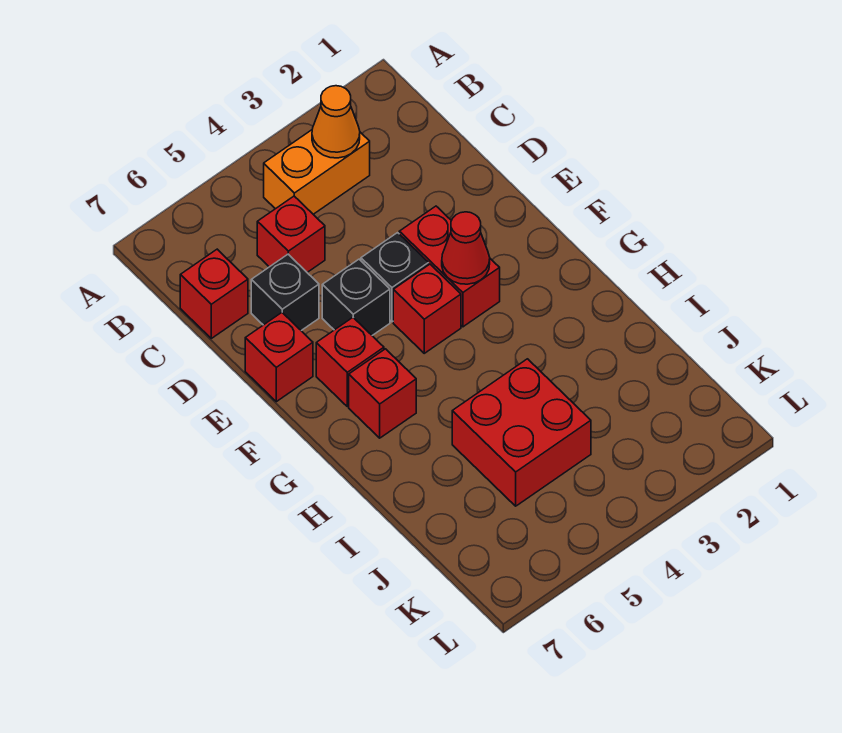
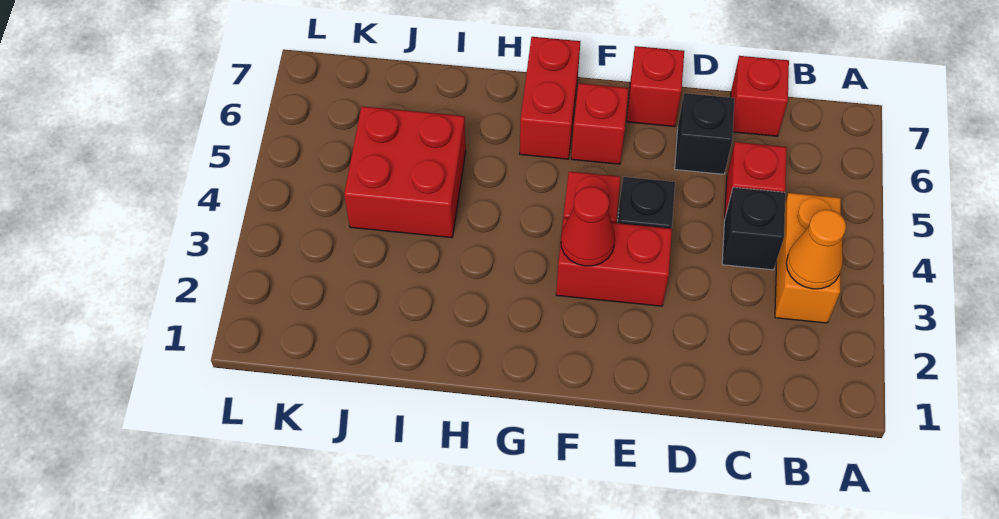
black 1x1 brick [322,259,390,335] -> black 1x1 brick moved to [722,187,785,270]
red 1x1 brick [349,349,416,438] -> red 1x2 brick [520,37,580,159]

